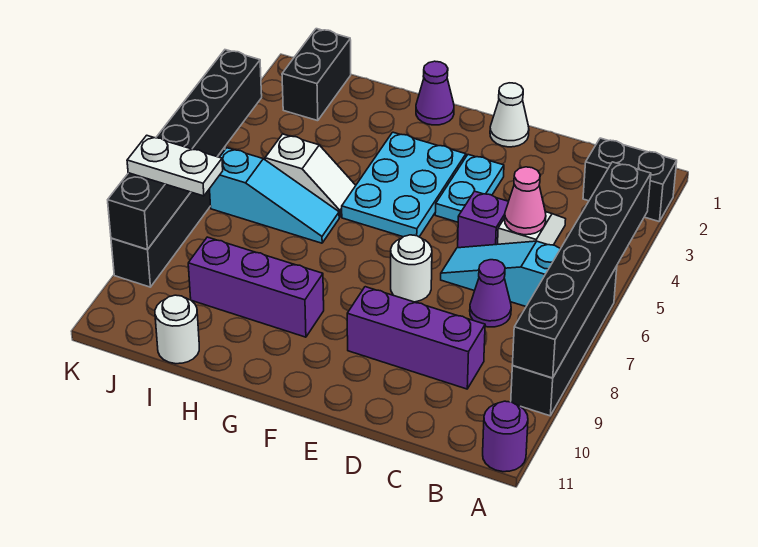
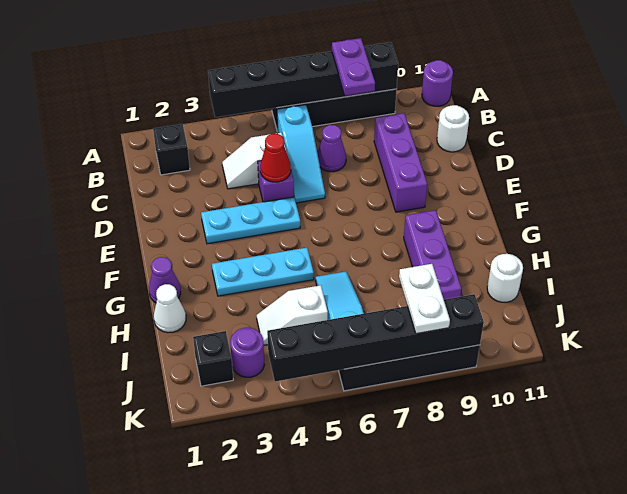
black 1x2 brick [583,138,677,221] -> black 1x1 brick [153,124,190,175]
none -> purple 1x2 plate [332,38,375,96]
pink 1x1 cone [505,167,546,235] -> none
none -> red 1x1 cone [260,134,291,182]
white 1x1 cone [490,83,529,147] -> white 1x1 cone moved to [154,284,186,333]
cyan 1x2 plate [435,155,504,222] -> cyan 1x3 plate [201,197,300,244]
white 1x1 round brick [391,235,432,302] -> white 1x1 round brick moved to [437,105,469,152]
cyan 2x3 plate [342,132,466,237] -> cyan 1x3 plate [212,248,314,296]
white 1x2 slope [265,134,356,217] -> white 1x2 slope turned to [257,285,328,345]
black 1x2 brick [282,29,351,121] -> black 1x1 brick [193,331,233,386]
none -> purple 1x1 round brick [230,328,264,377]

